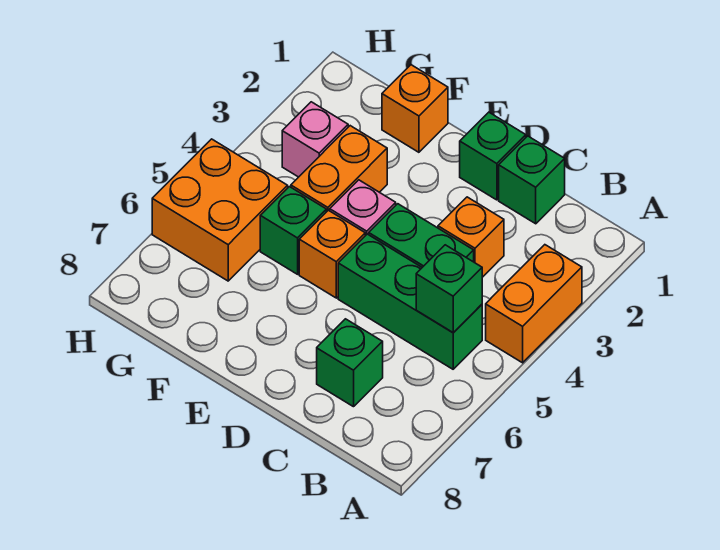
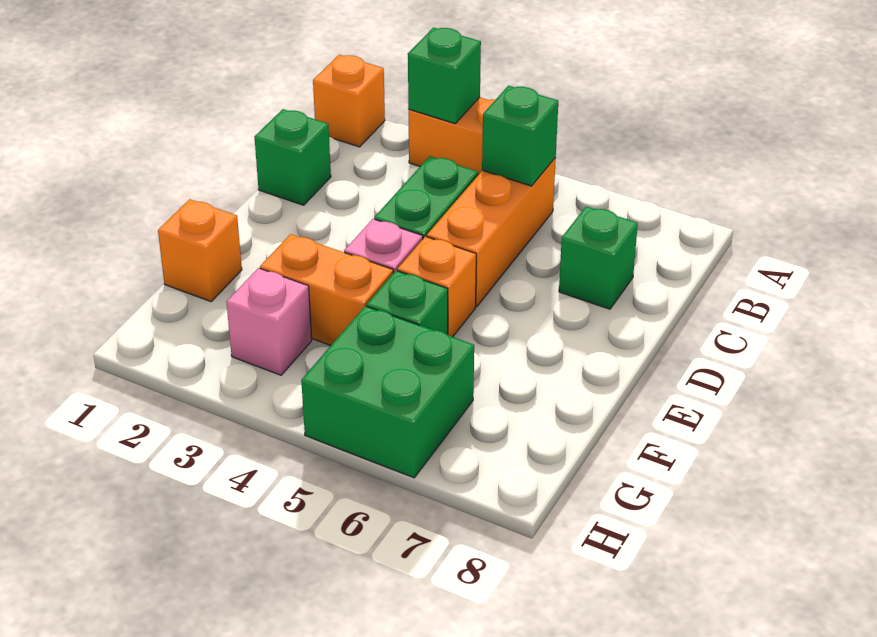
green 1x3 brick [338,234,482,369] -> orange 1x3 brick [427,158,556,307]
orange 1x1 brick [438,197,504,277] -> orange 1x1 brick moved to [313,55,385,147]
green 1x1 brick [460,112,526,200] -> green 1x1 brick moved to [408,27,481,124]
orange 2x2 brick [152,139,288,281] -> green 2x2 brick [301,306,474,478]

